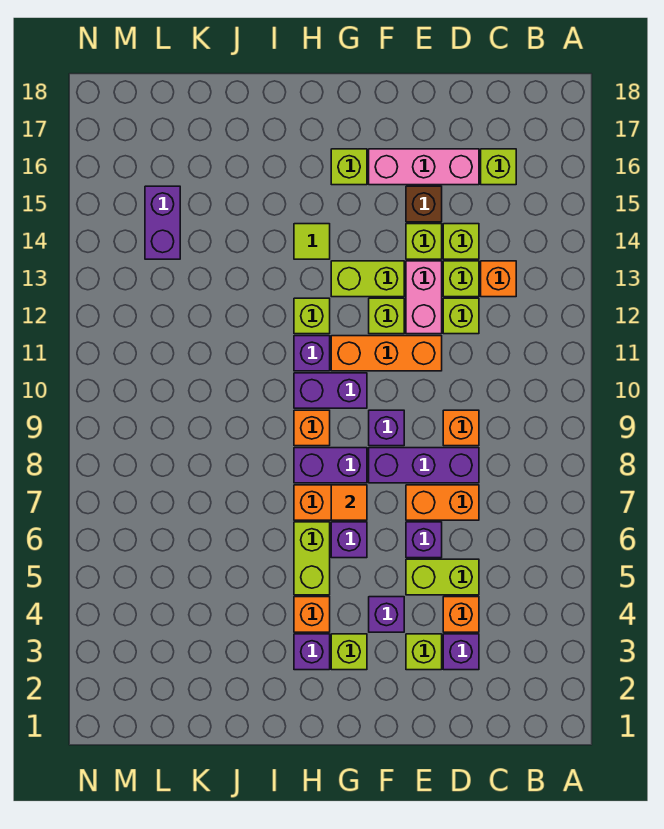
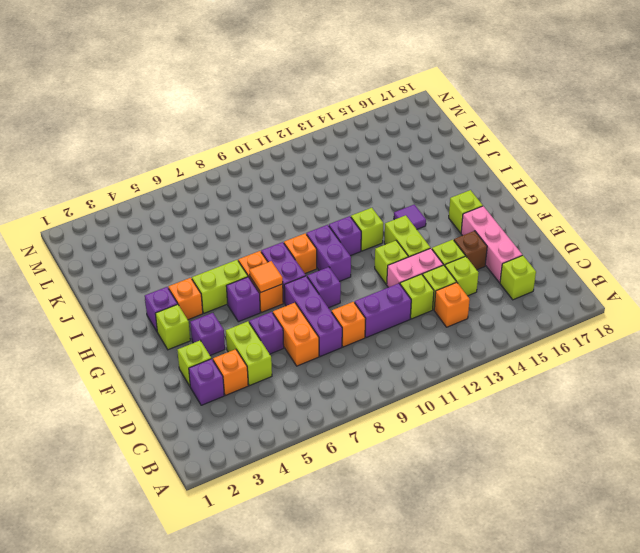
orange 1x3 brick [331,336,442,371] -> none
lime 1x1 tile [294,224,330,259] -> purple 1x1 tile [394,205,426,229]
purple 1x2 brick [145,186,180,259] -> purple 1x2 brick moved to [355,283,411,338]

